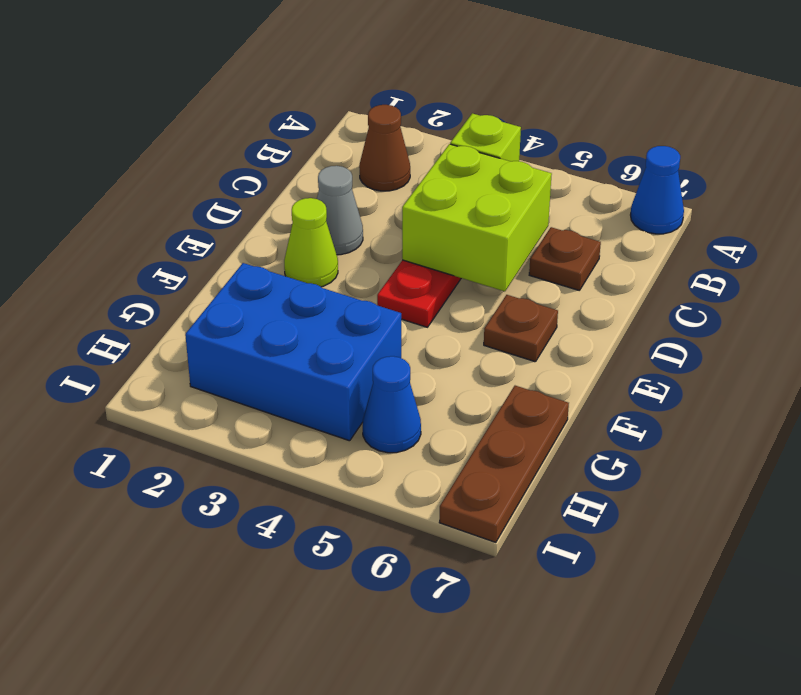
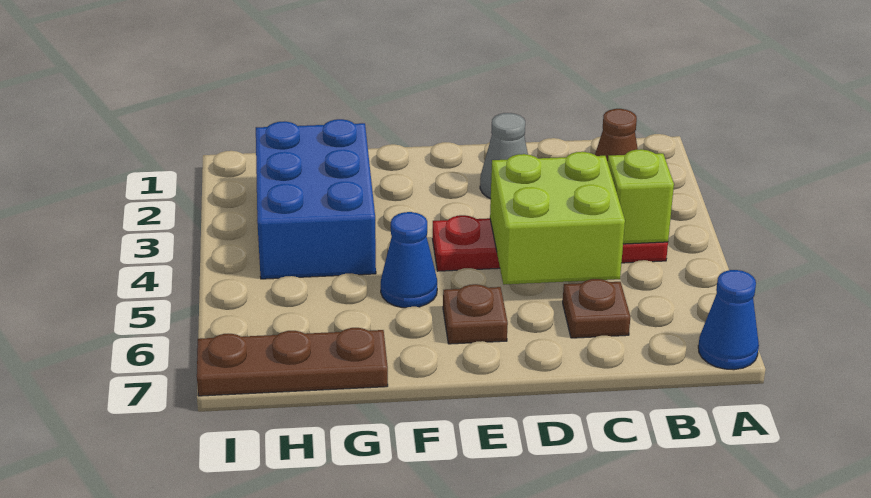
lime 1x1 cone [284,198,338,287] -> none
blue 1x1 cone [363,356,421,453] -> blue 1x1 cone moved to [381,212,437,308]

